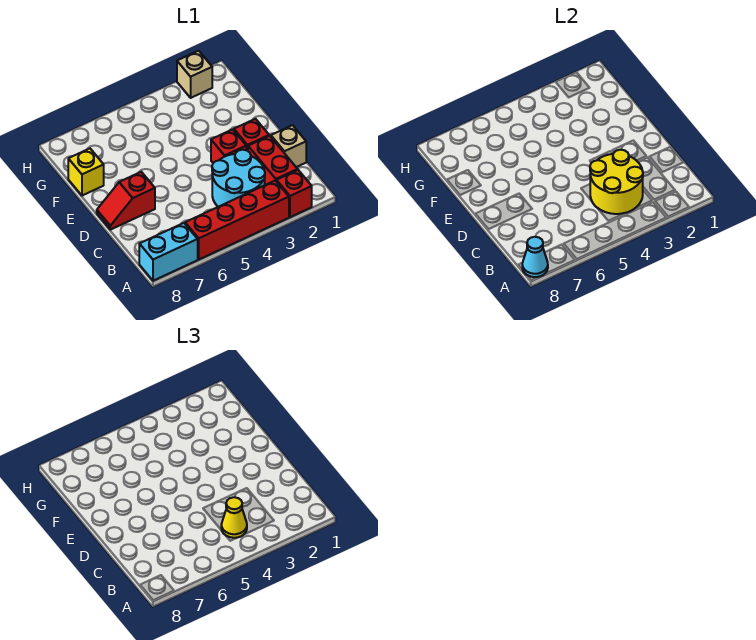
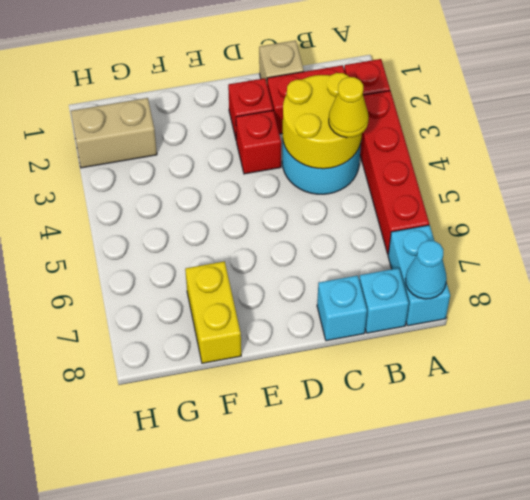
none -> cyan 1x1 brick [359,268,409,333]
none -> cyan 1x1 brick [317,275,367,341]
red 1x2 slope [97,172,155,230] -> none
yellow 1x1 brick [68,149,104,196] -> yellow 1x2 brick [185,261,241,363]
tan 1x1 brick [177,51,212,98] -> tan 1x2 brick [71,98,157,168]

